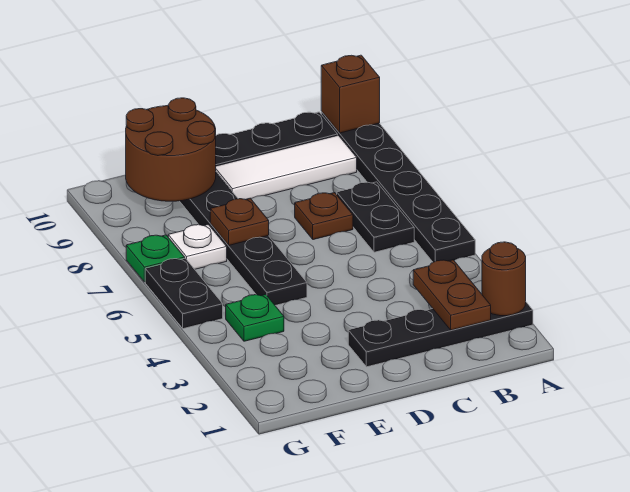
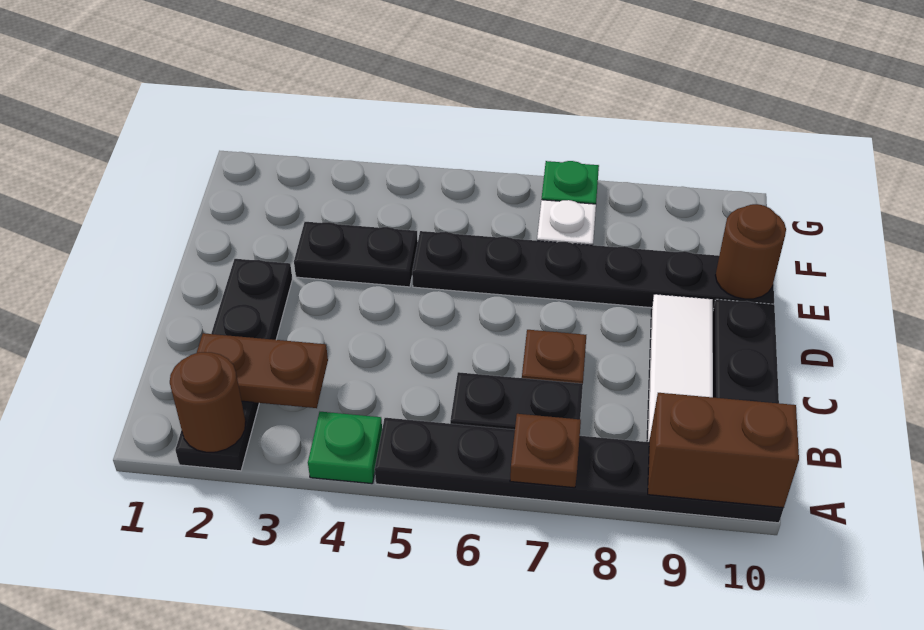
brown 1x1 brick [321,55,380,133] -> brown 1x2 brick [648,393,799,508]
brown 1x1 plate [210,198,269,245] -> brown 1x1 plate moved to [510,414,581,488]
brown 2x2 round brick [126,98,216,201] -> brown 1x1 round brick [715,204,786,299]
green 1x1 plate [226,294,284,341] -> green 1x1 plate moved to [308,412,382,484]
black 1x2 plate [145,258,223,329] -> black 1x2 plate moved to [294,222,418,287]

